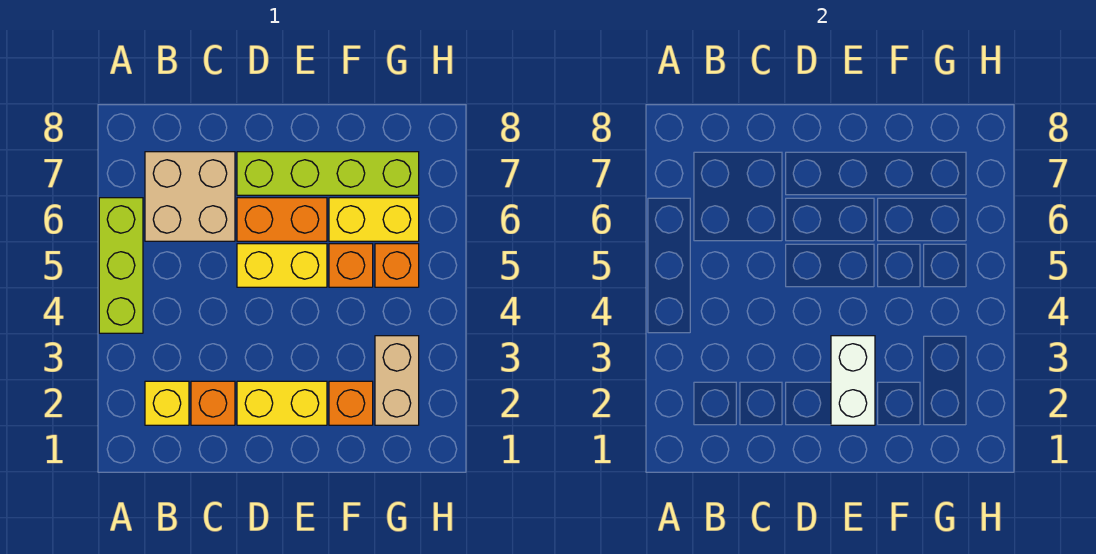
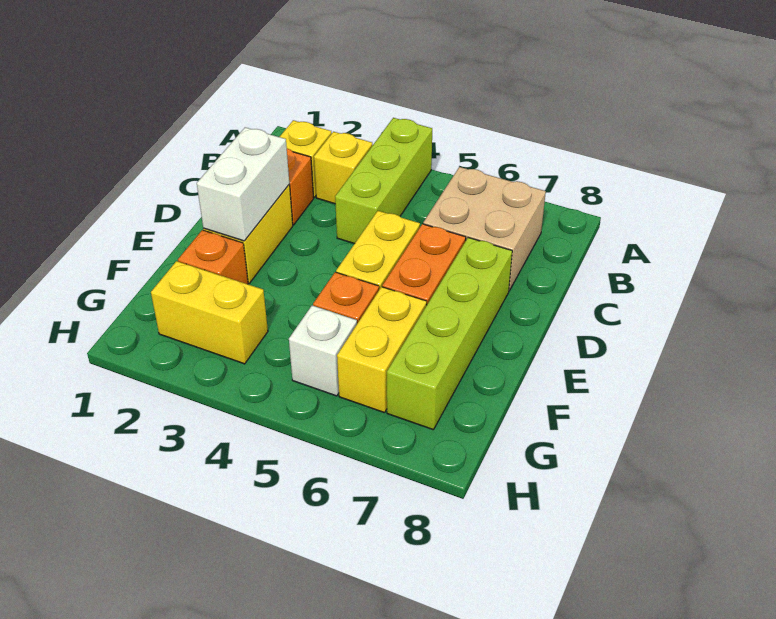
lime 1x3 brick [99,198,143,333] -> lime 1x3 brick turned to [335,118,432,244]
none -> yellow 1x1 brick [314,132,373,204]
white 1x2 brick [831,336,875,425] -> white 1x2 brick turned to [197,127,289,241]
tan 1x2 brick [375,336,419,425] -> yellow 1x2 brick [151,261,268,364]
orange 1x1 brick [375,244,419,287] -> white 1x1 brick [289,306,357,396]

